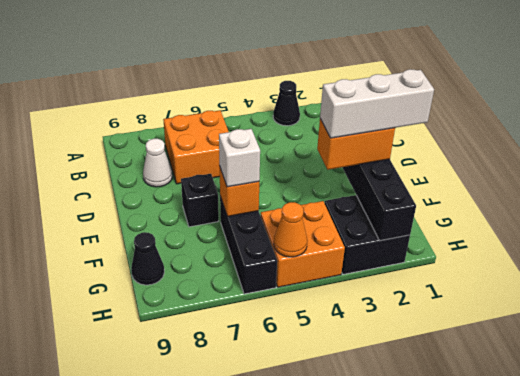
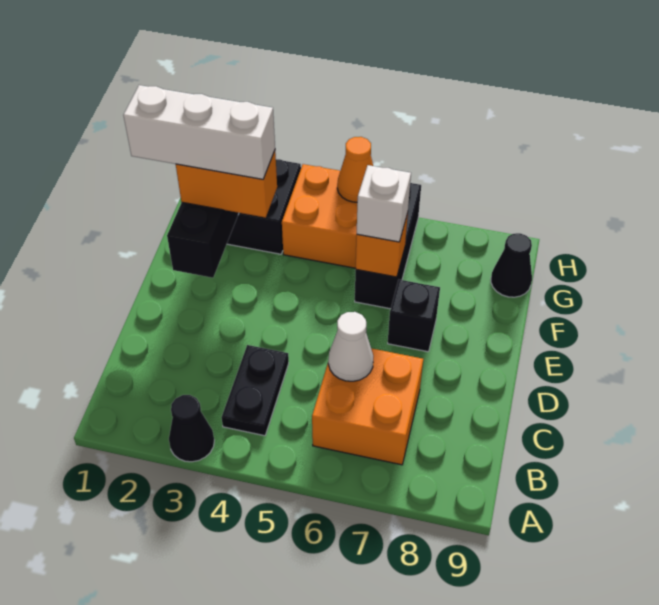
none -> black 1x2 plate [222,345,289,436]
white 1x1 cone [143,139,172,187] -> white 1x1 cone moved to [328,312,373,381]

